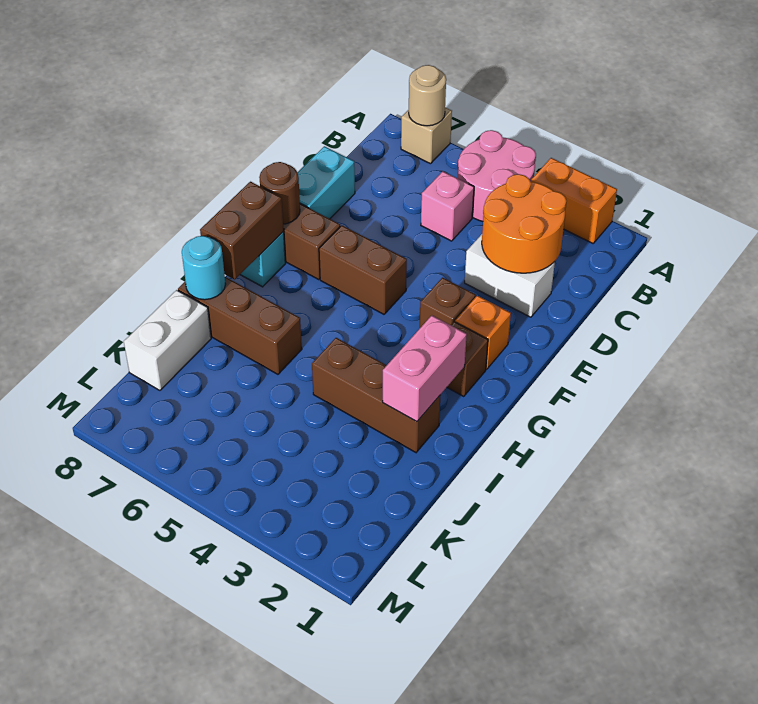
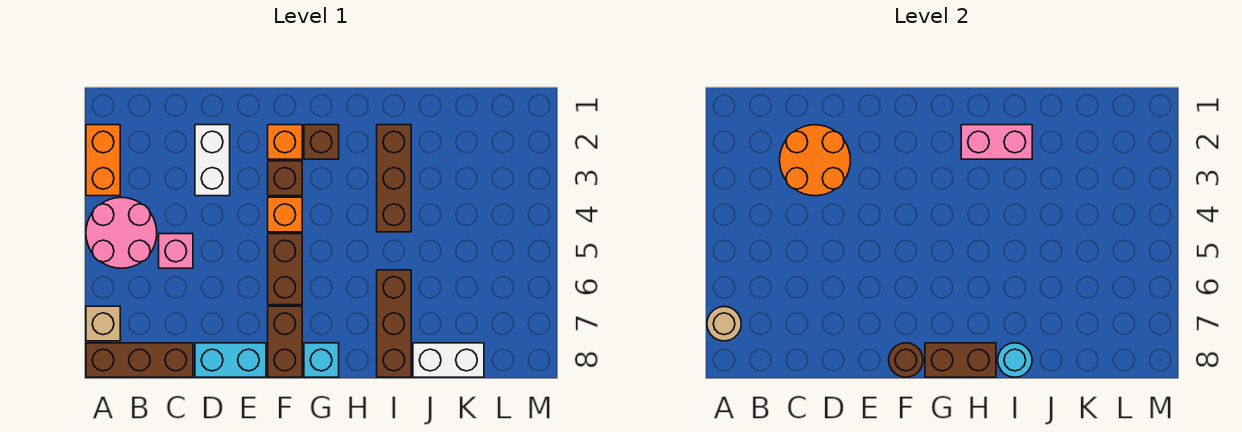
none -> brown 1x3 brick [86,343,193,377]
none -> orange 1x1 brick [268,197,302,232]

